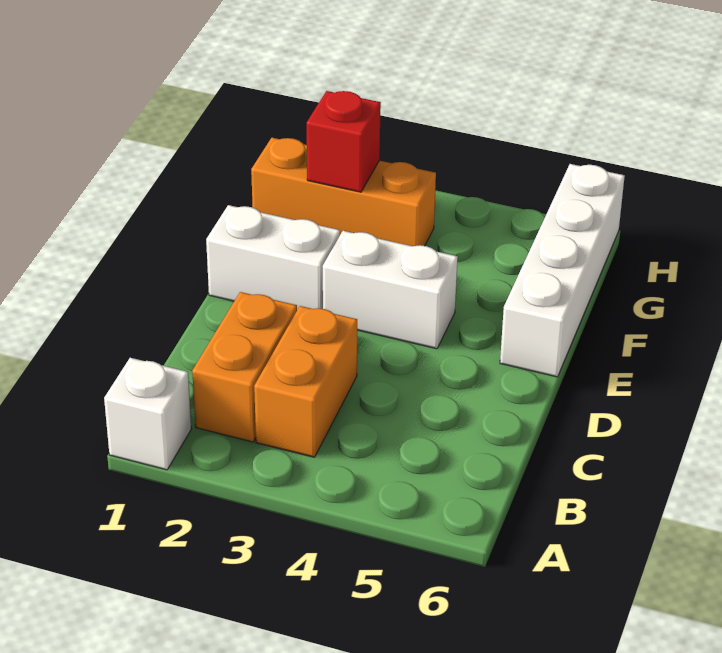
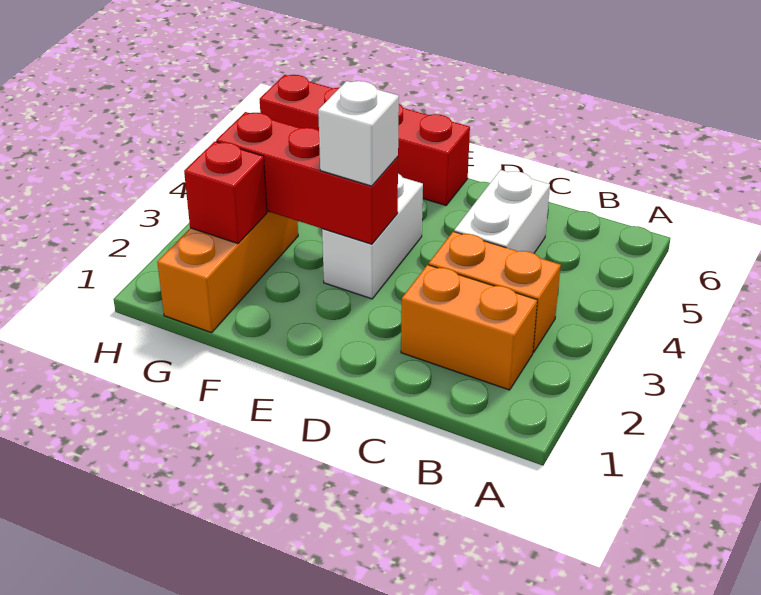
white 1x1 brick [104,358,191,470] -> white 1x1 brick moved to [318,81,399,186]
white 1x2 brick [206,205,340,310] -> white 1x2 brick moved to [454,170,550,253]
none -> red 1x3 brick [216,112,398,244]
white 1x4 brick [500,164,625,377] -> red 1x4 brick [260,75,470,205]

